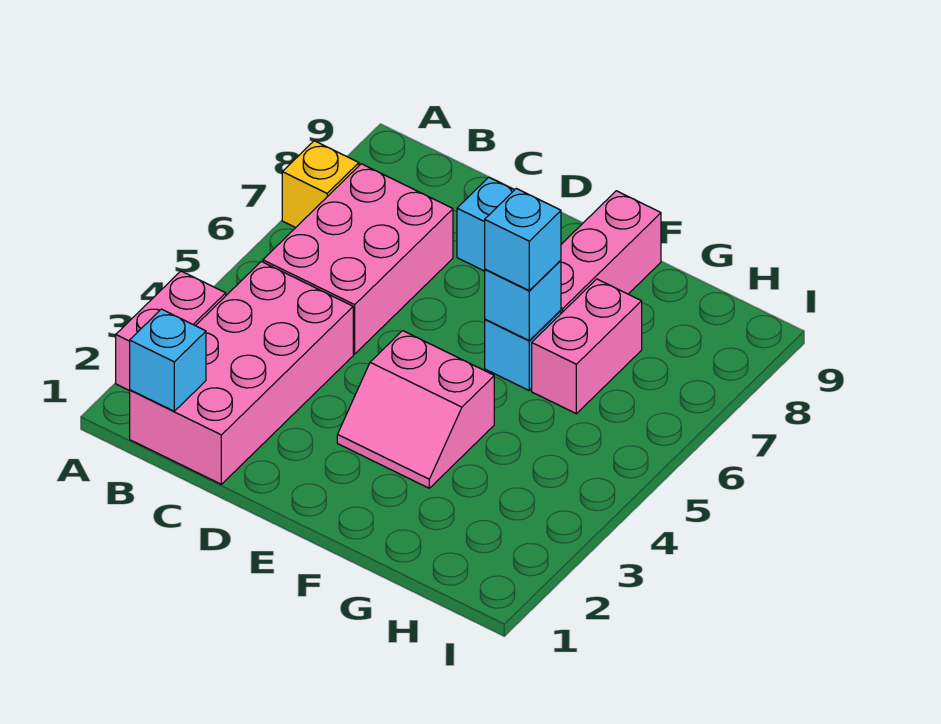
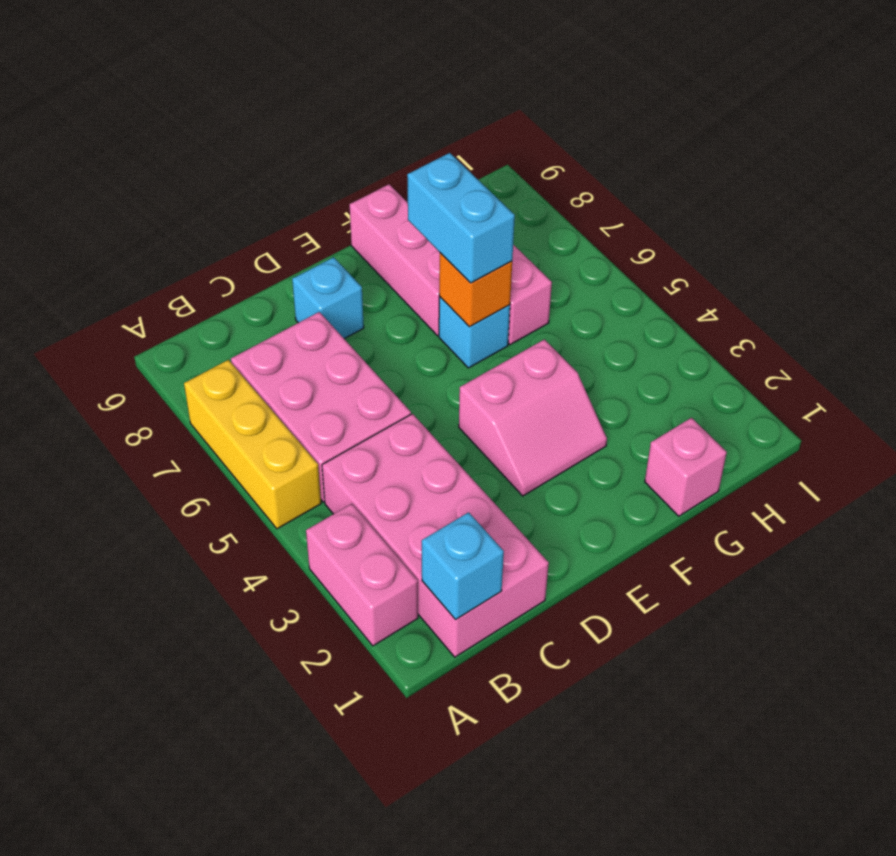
yellow 1x1 brick [282,141,359,228] -> yellow 1x3 brick [184,360,321,529]
cyan 1x1 brick [485,260,561,340] -> orange 1x1 brick [439,253,512,327]
cyan 1x1 brick [485,188,561,290] -> cyan 1x2 brick [407,153,515,283]
none -> pink 1x1 brick [645,418,727,516]

